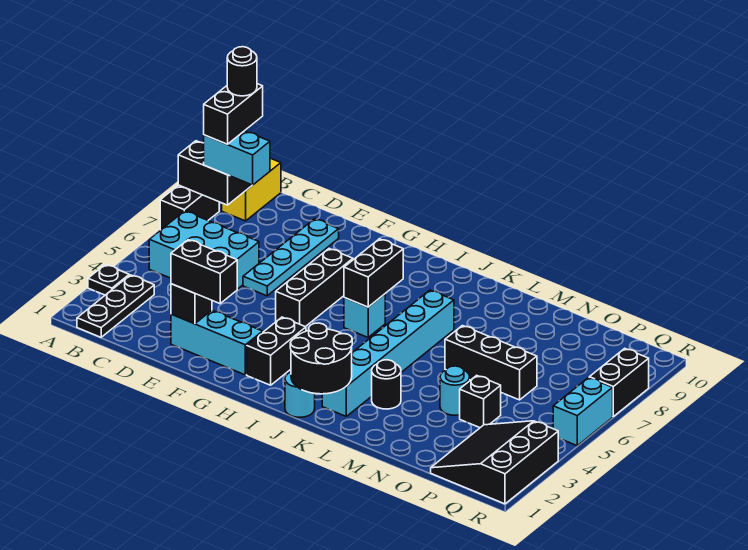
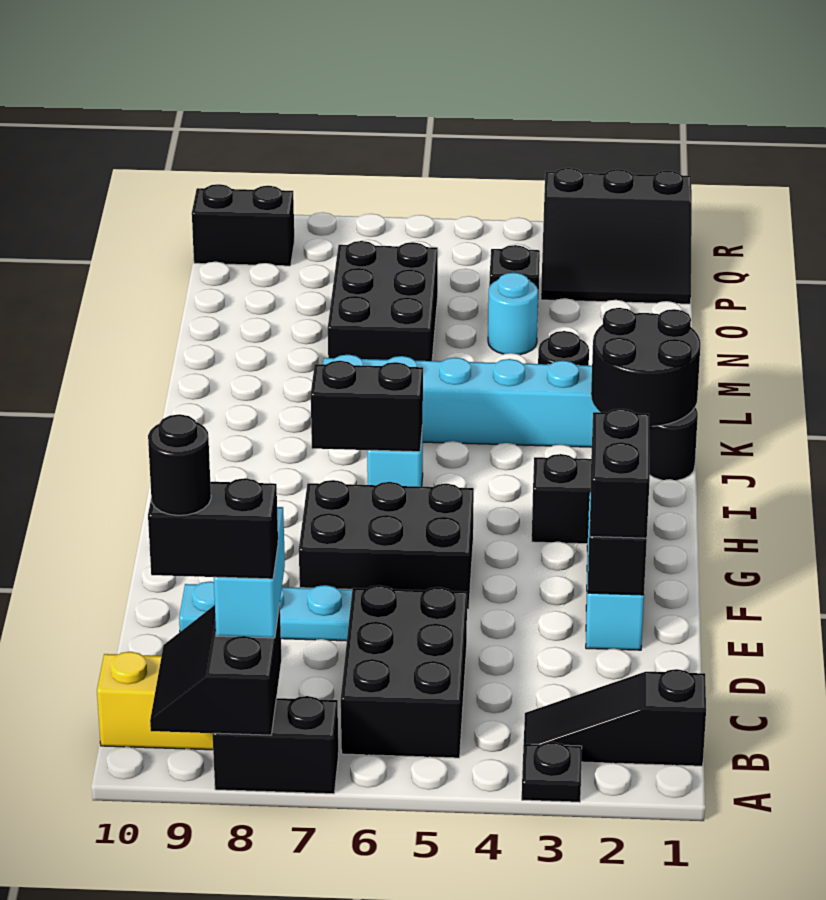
black 1x3 plate [77,275,154,337] -> black 1x3 slope [524,669,706,766]
cyan 2x3 brick [149,211,259,289] -> black 2x3 brick [341,585,467,758]
black 1x3 brick [276,249,353,327] -> black 2x3 brick [299,480,474,609]
cyan 1x1 round brick [285,372,315,417] -> black 1x1 round brick [649,408,698,480]
black 1x3 brick [445,326,537,400] -> black 2x3 brick [328,241,438,361]
cyan 1x2 brick [553,378,613,446] -> none
black 1x2 brick [589,348,649,416] -> black 1x2 brick moved to [192,184,294,266]

